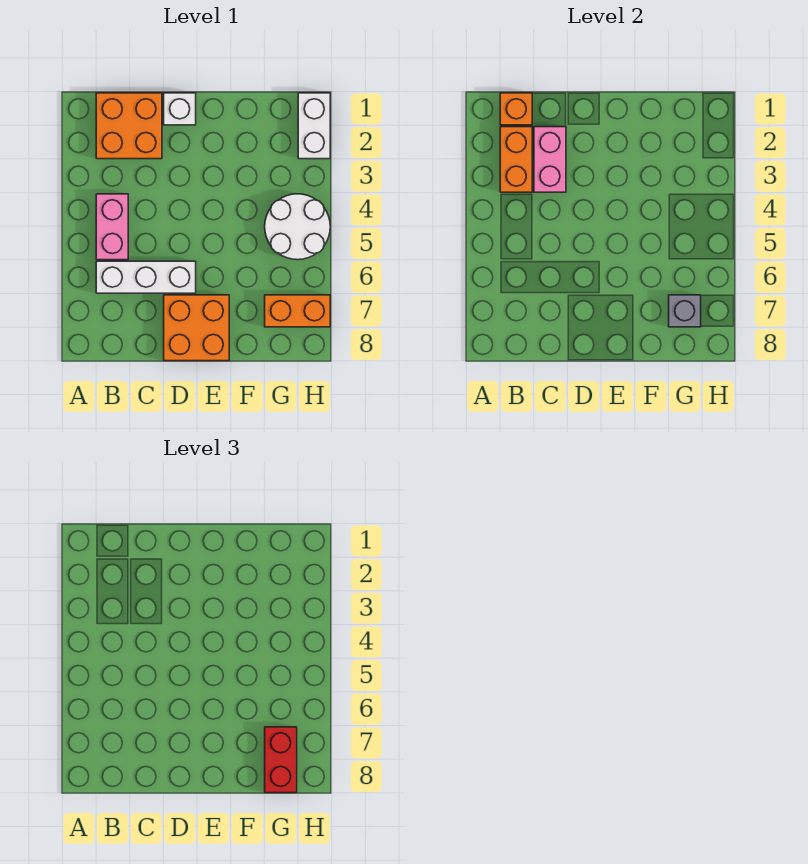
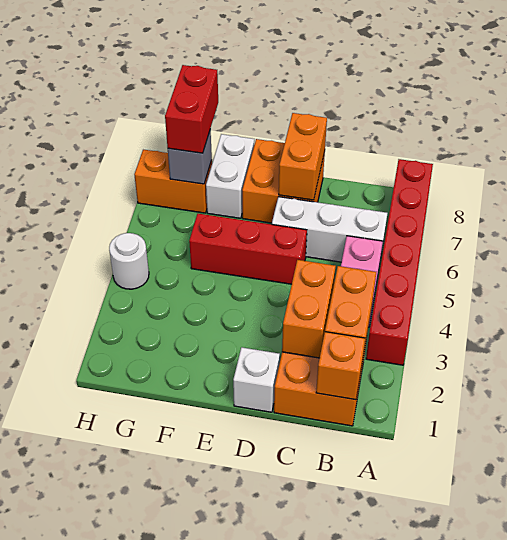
none -> red 1x6 brick [366,159,433,365]
pink 1x2 brick [534,127,566,192] -> orange 1x2 brick [282,260,336,358]
none -> red 1x3 brick [189,214,307,284]
none -> orange 1x2 brick [279,113,327,200]
white 2x2 round brick [265,194,330,260] -> white 1x1 round brick [109,233,149,289]
white 1x2 brick [298,93,330,159] -> white 1x2 brick moved to [206,134,254,218]

